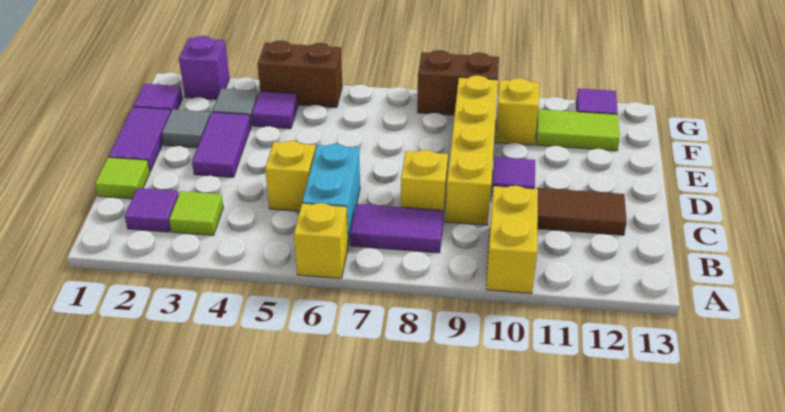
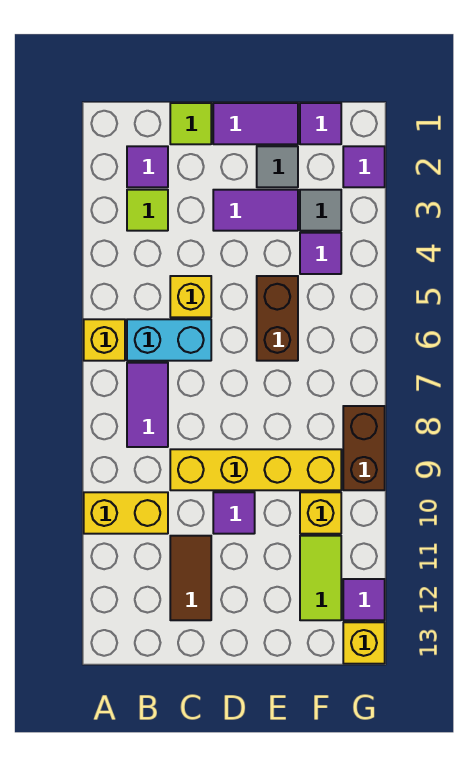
yellow 1x1 brick [401,150,448,219] -> yellow 1x1 brick moved to [343,622,385,664]
purple 1x1 brick [179,36,230,100] -> purple 1x1 tile [343,146,385,187]
brown 1x2 brick [258,40,342,107] -> brown 1x2 brick moved to [257,276,298,361]

